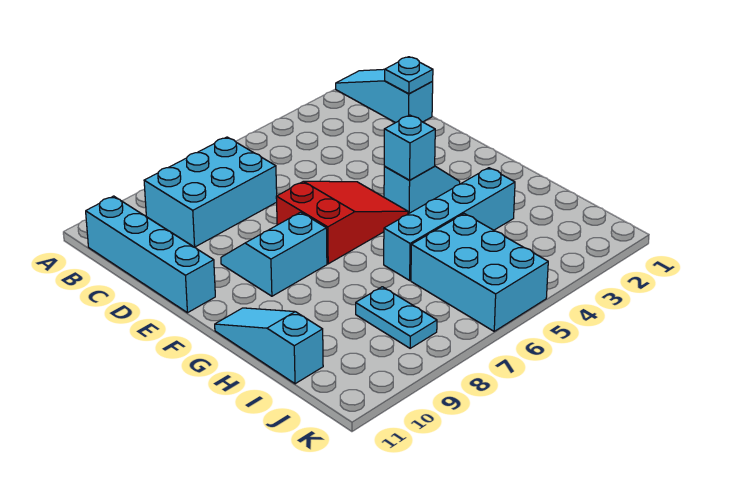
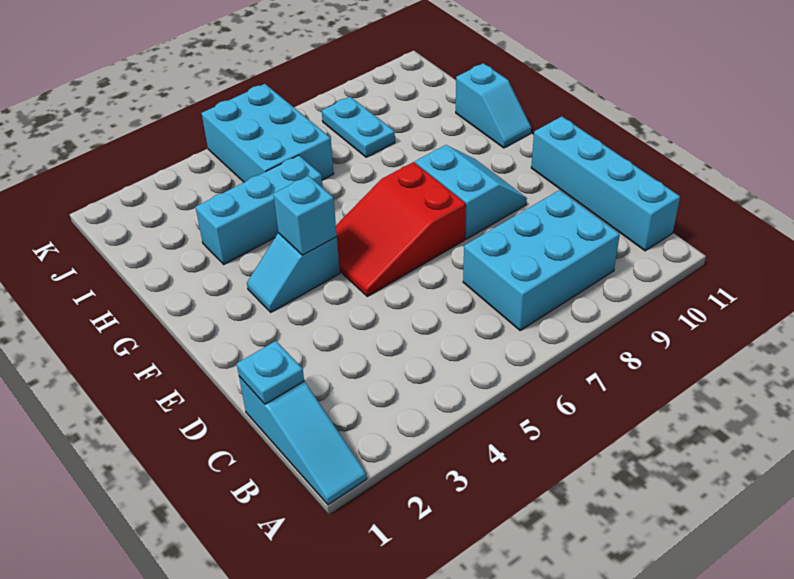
cyan 2x2 slope [221,212,327,296] -> cyan 2x2 slope turned to [415,145,527,239]
cyan 1x3 slope [215,308,323,384] -> cyan 1x2 slope [456,63,531,148]
cyan 1x4 brick [384,168,515,280] -> cyan 1x3 brick [196,155,323,264]

